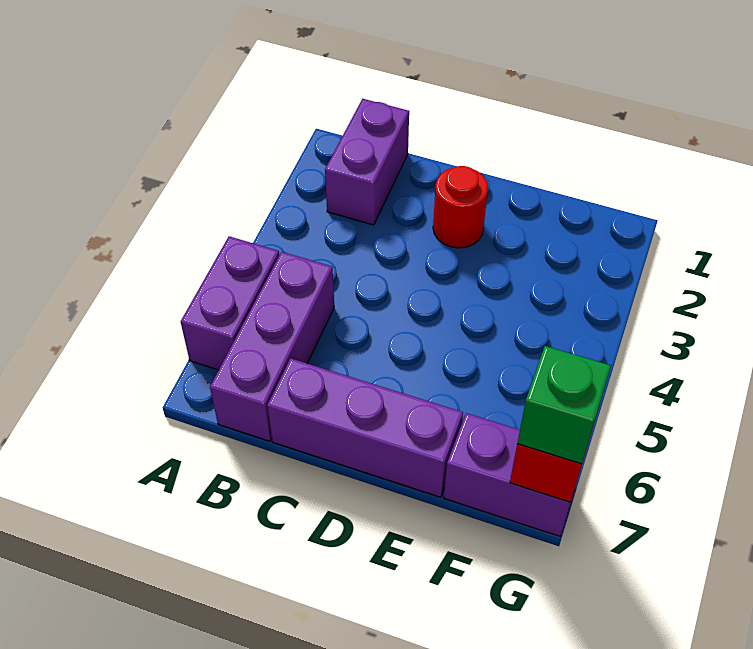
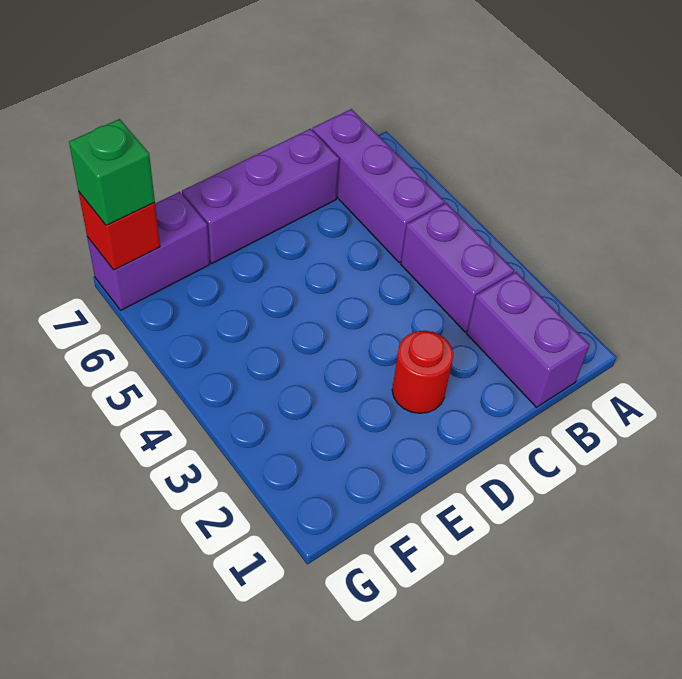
purple 1x2 brick [181,236,279,370] -> purple 1x2 brick moved to [401,203,514,332]

